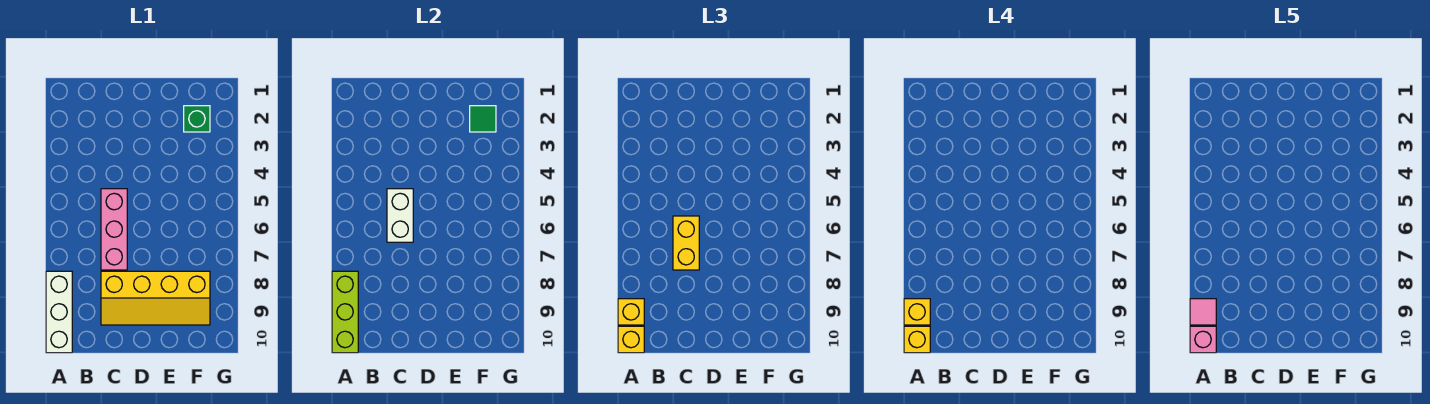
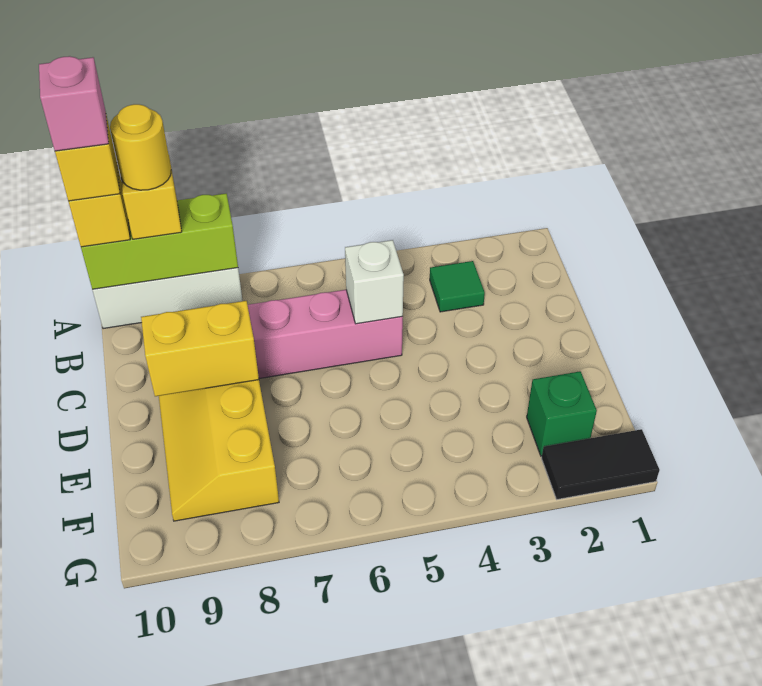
yellow 1x1 brick [904,299,930,325] -> yellow 1x1 round brick [110,104,171,190]
pink 1x1 tile [1190,299,1216,325] -> none
white 1x2 brick [387,189,413,242] -> white 1x1 brick [345,240,404,324]
yellow 1x2 brick [673,216,699,270] -> yellow 1x2 brick moved to [141,301,259,396]
green 1x1 tile [470,106,496,132] -> green 1x1 tile moved to [430,261,485,312]
none -> black 1x2 tile [542,429,660,499]

